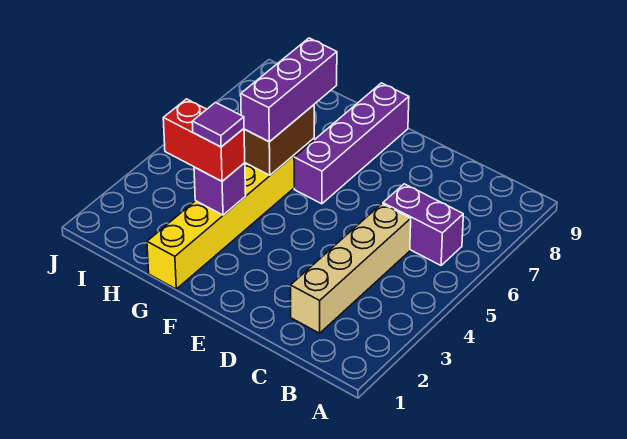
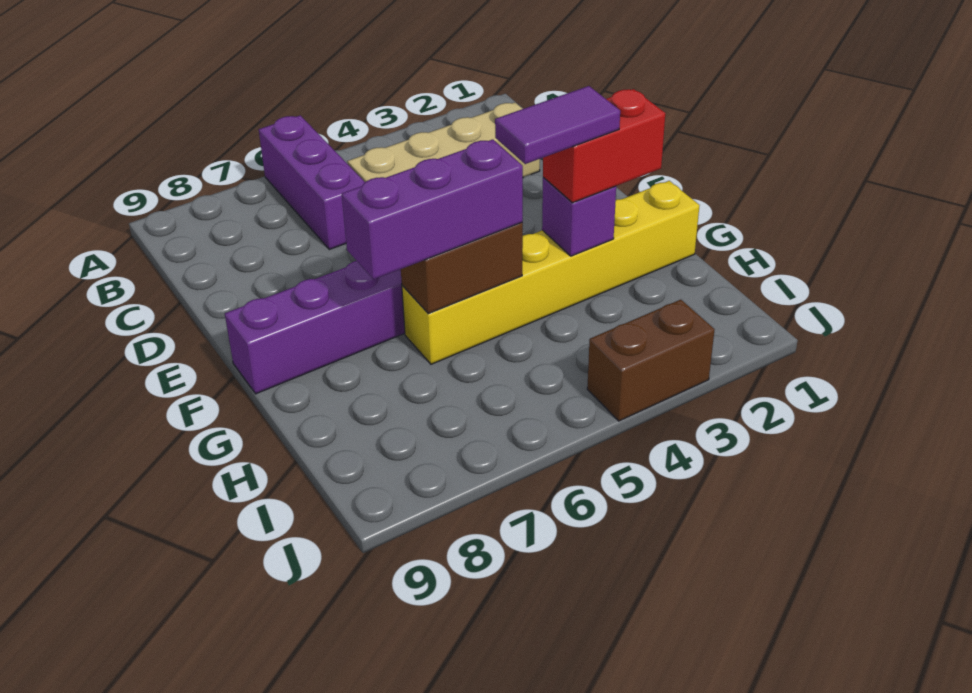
purple 1x2 brick [383,184,463,265] -> purple 1x3 brick [259,115,365,250]
red 1x2 brick [163,99,245,181] -> red 1x2 brick turned to [543,89,665,203]
purple 1x1 tile [192,102,244,147] -> purple 1x2 tile [495,86,620,164]
none -> brown 1x2 brick [587,300,715,421]

